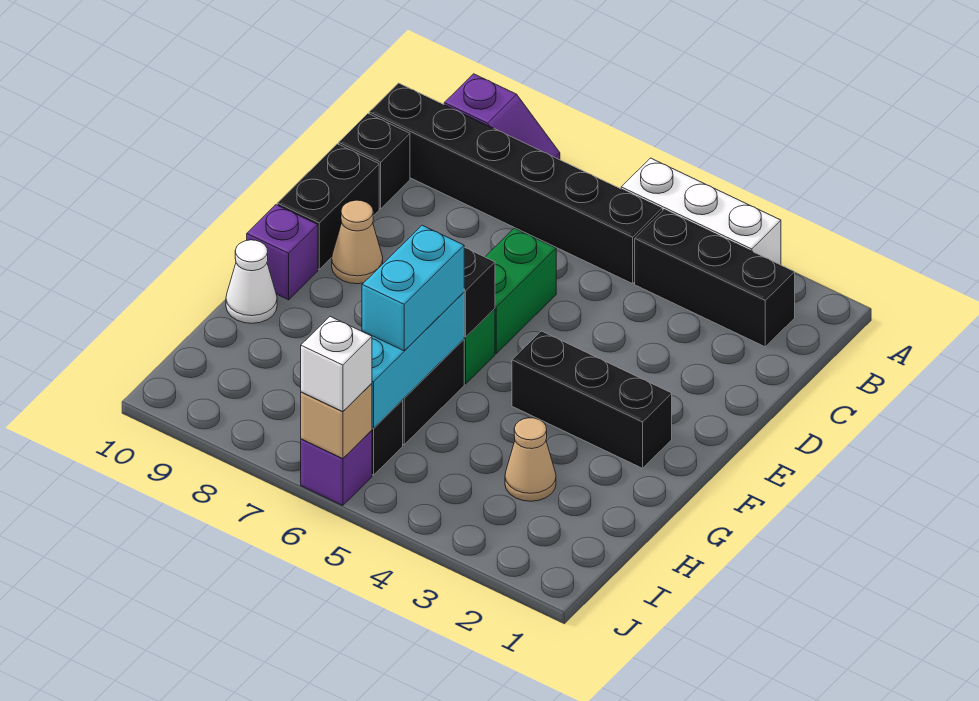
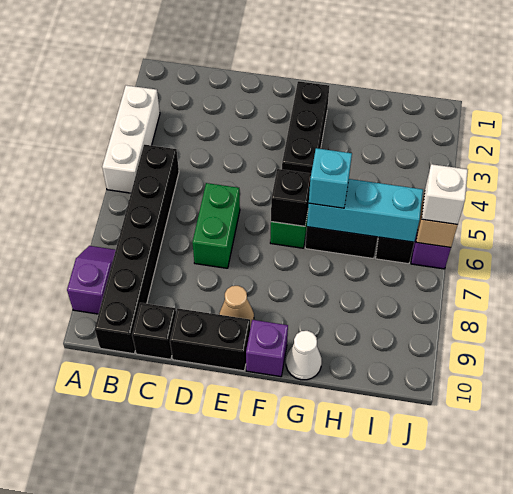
black 1x3 brick [635,210,795,347] -> none
green 1x2 brick [485,228,556,353] -> green 1x2 brick turned to [192,183,240,268]
cyan 1x2 brick [362,225,464,351] -> cyan 1x1 brick [309,148,352,208]
tan 1x1 cone [505,418,556,501] -> none

